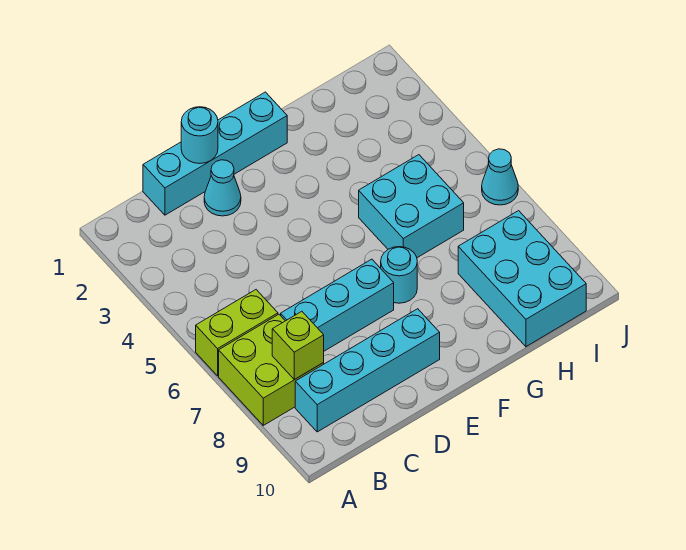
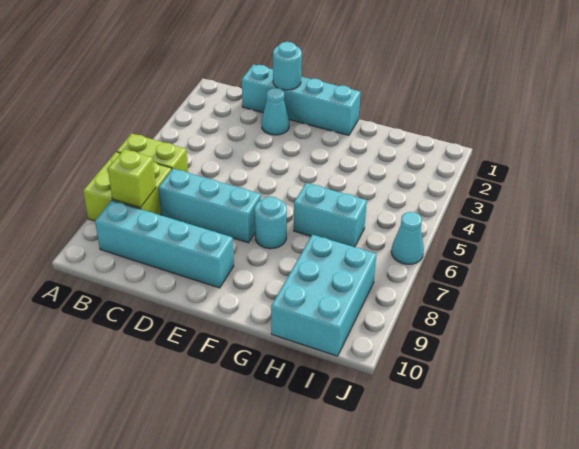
cyan 2x2 brick [359,155,464,258] -> cyan 1x2 brick [294,183,367,247]

